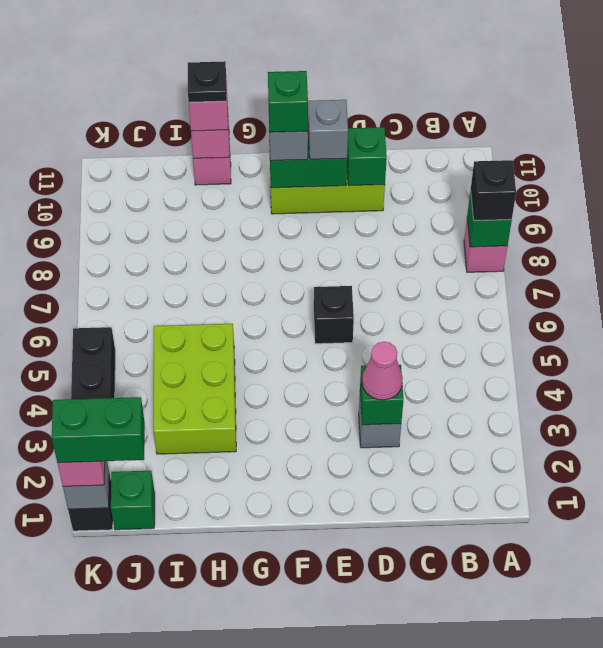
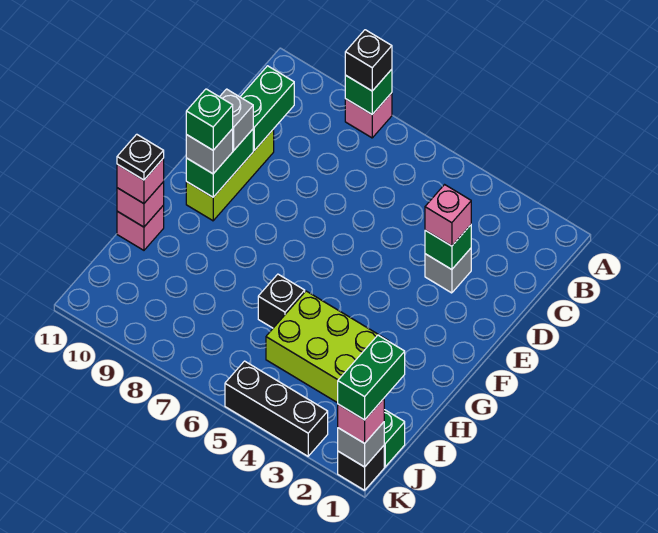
pink 1x1 cone [362,342,403,400] -> pink 1x1 brick [425,185,471,246]
green 1x1 brick [347,127,387,186] -> green 1x2 brick [240,66,294,150]
black 1x1 brick [314,286,354,344] -> black 1x1 brick moved to [258,274,305,328]

